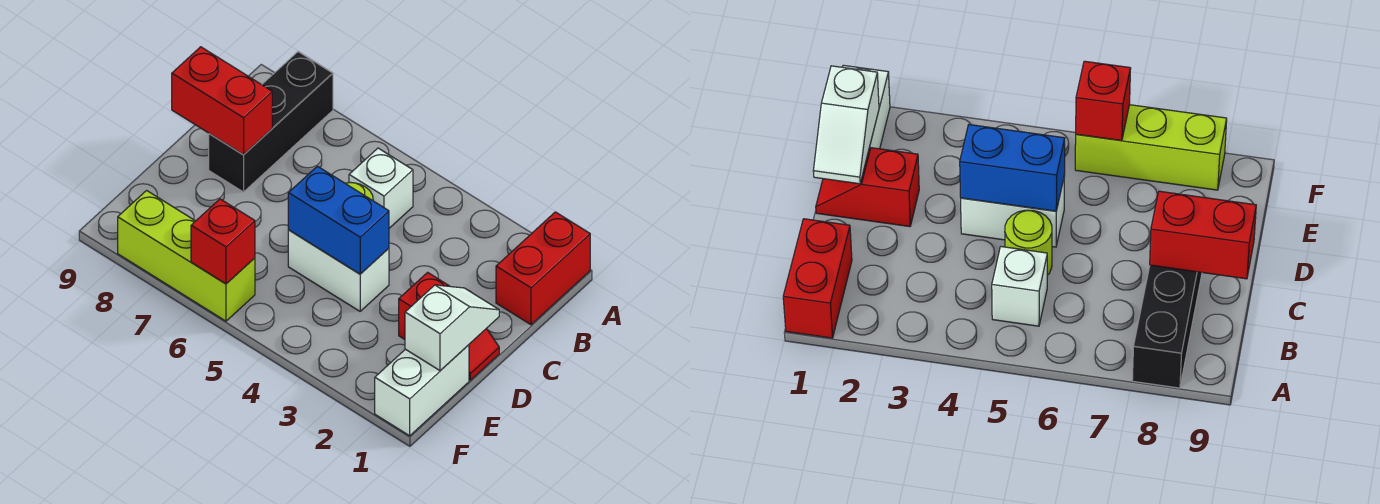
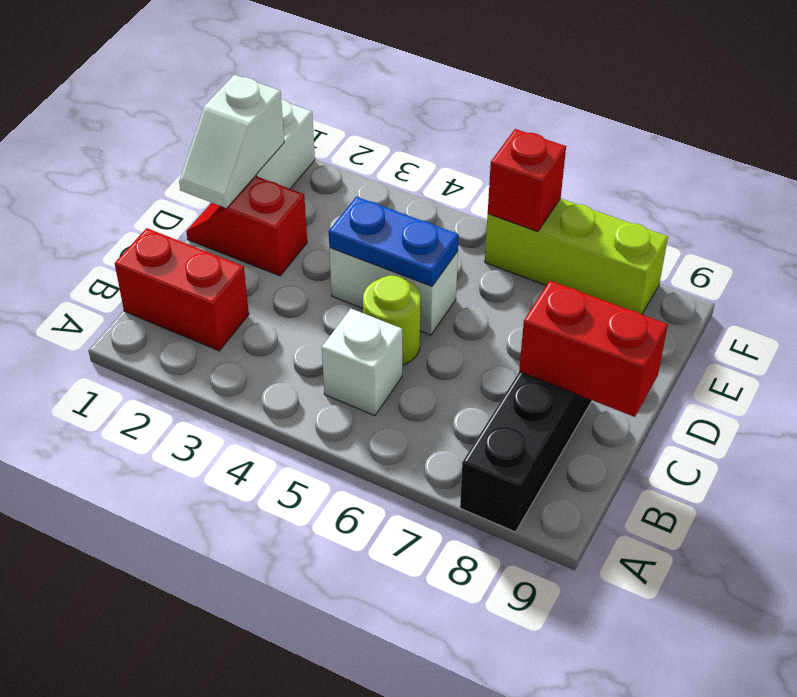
red 1x2 brick [496,212,590,325] -> red 1x2 brick turned to [115,228,249,351]
blue 1x2 brick [288,166,389,274] -> blue 1x2 plate [329,197,459,286]

